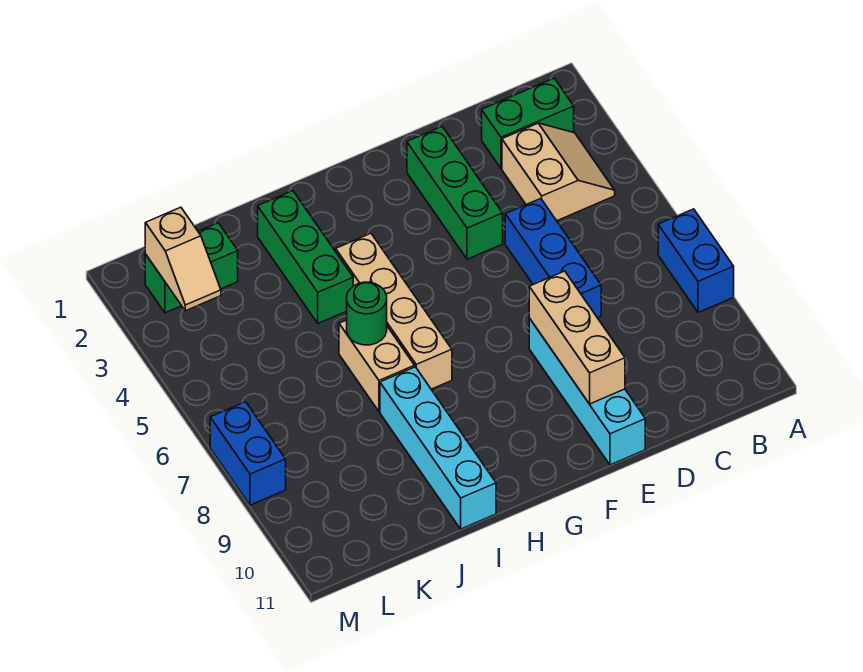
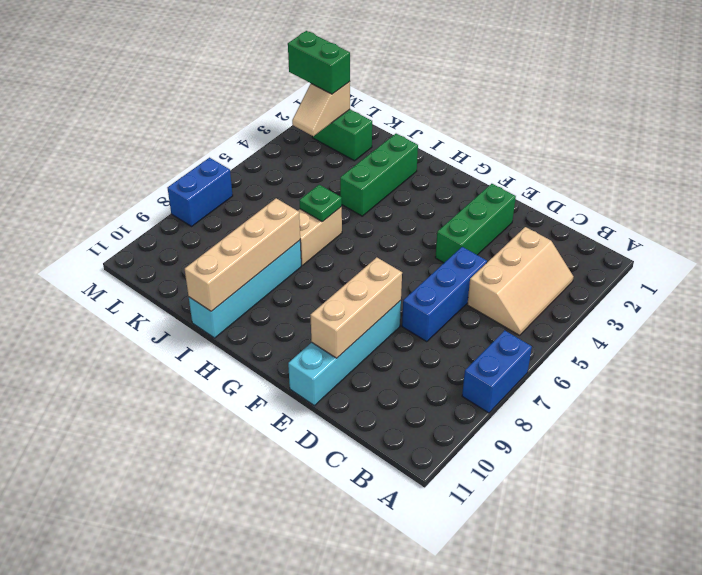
green 1x2 brick [482,78,574,168] -> green 1x2 brick moved to [288,31,350,94]
tan 2x2 slope [502,123,615,221] -> tan 2x3 slope [467,227,574,335]
tan 1x4 brick [336,233,452,389] -> tan 1x4 brick moved to [185,198,300,311]
green 1x1 round brick [347,282,387,345] -> green 1x1 plate [299,185,342,222]

